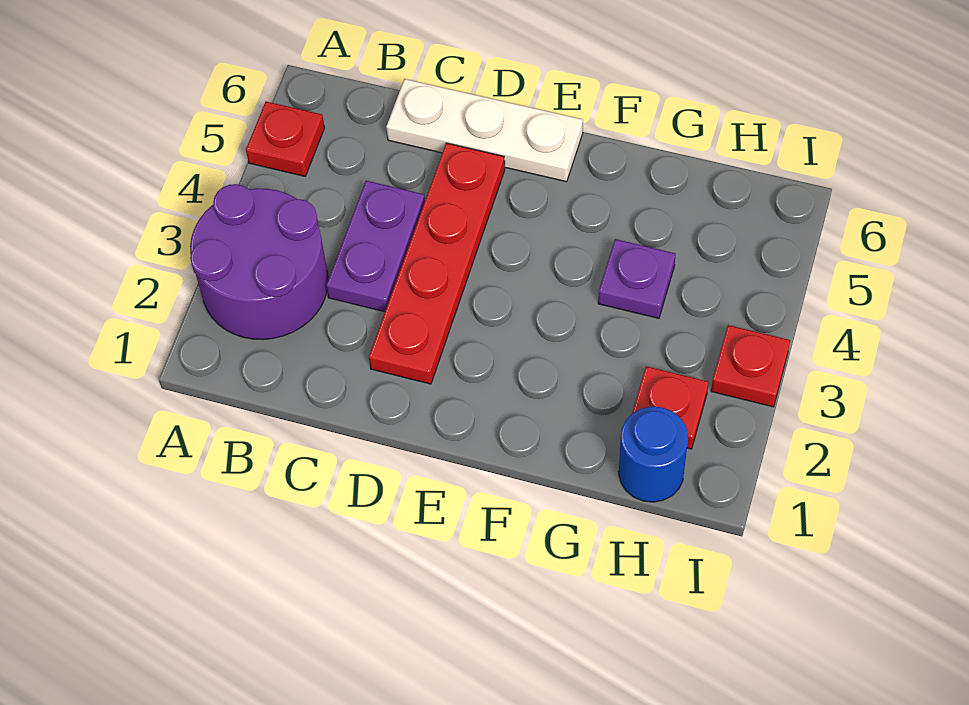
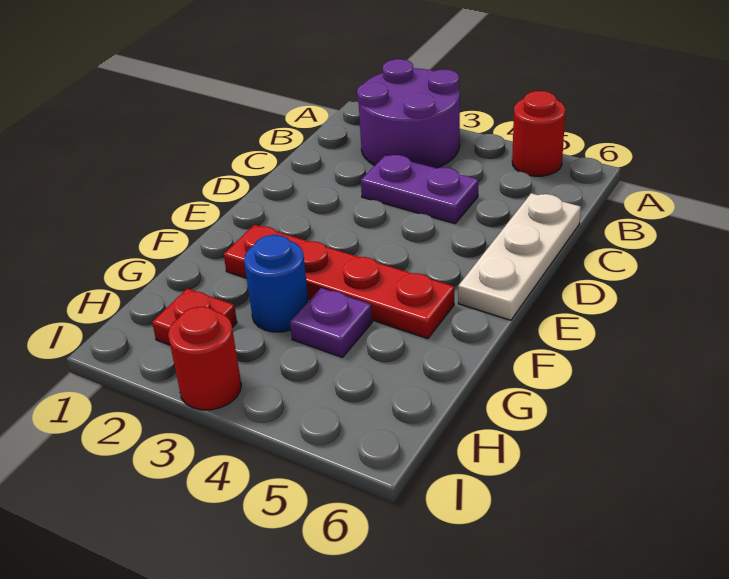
red 1x1 plate [246,102,325,176] -> red 1x1 round brick [512,91,565,176]
red 1x4 plate [369,143,505,384] -> red 1x4 plate moved to [224,225,454,339]
blue 1x1 round brick [619,406,688,502] -> blue 1x1 round brick moved to [244,235,308,332]
red 1x1 plate [711,325,790,407] -> red 1x1 round brick [168,307,241,410]

